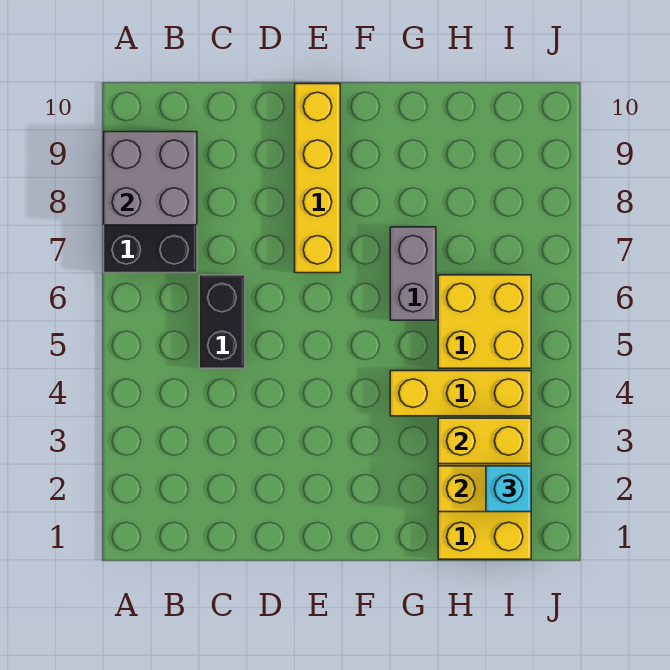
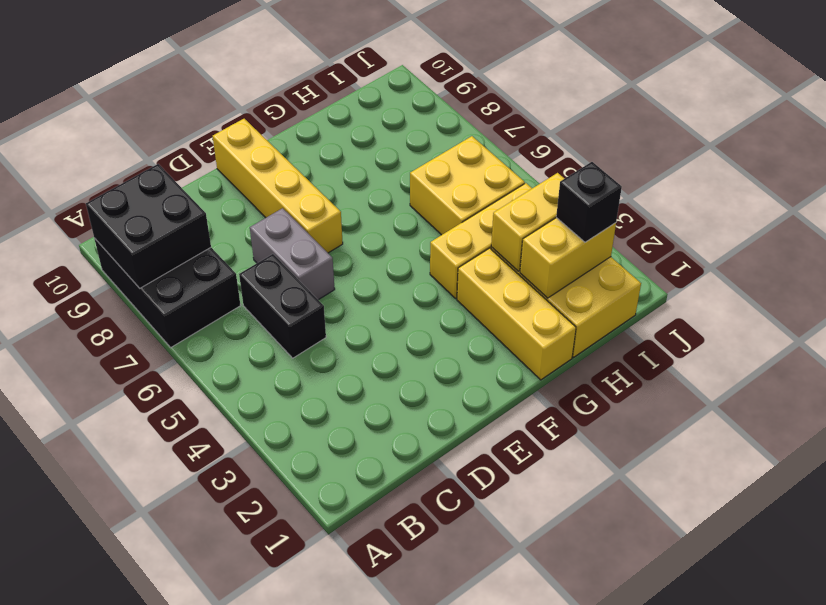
grey 2x2 brick [104,132,197,225] -> black 2x2 brick [86,164,211,288]
none -> yellow 1x3 brick [457,248,576,380]
grey 1x2 brick [390,227,436,320] -> grey 1x2 brick moved to [250,208,335,300]
cyan 1x1 brick [486,466,531,512] -> black 1x1 brick [556,162,622,242]

